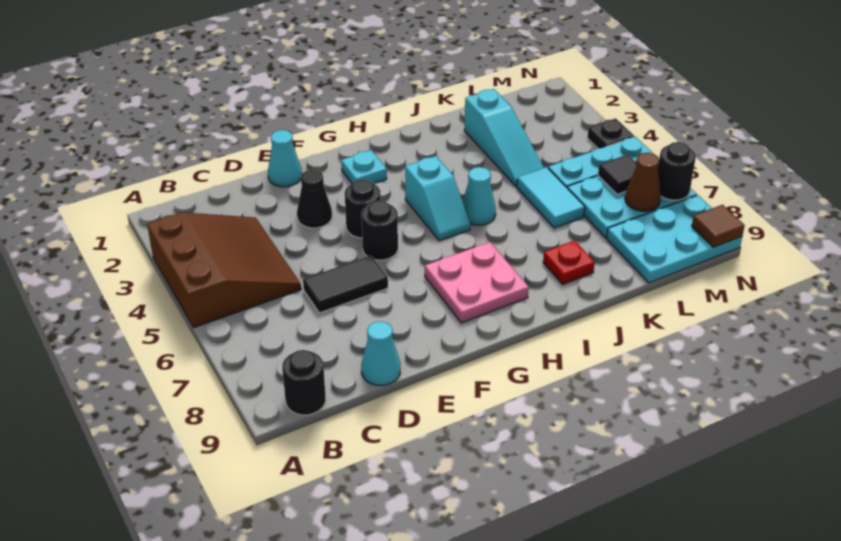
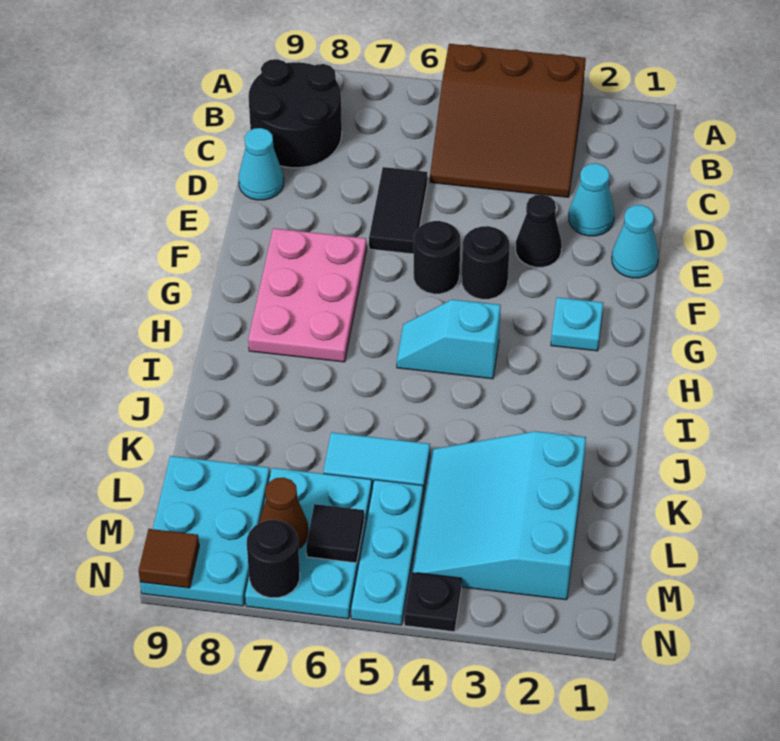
black 1x1 round brick [282,350,326,415] -> black 2x2 round brick [248,59,342,168]
pink 2x2 plate [425,242,529,323] -> pink 2x3 plate [248,228,367,362]
cyan 1x1 cone [463,167,496,225] -> cyan 1x1 cone moved to [569,163,614,236]
red 1x1 plate [543,241,595,284] -> none
cyan 1x3 slope [464,89,544,187] -> cyan 3x3 slope [412,431,586,600]

